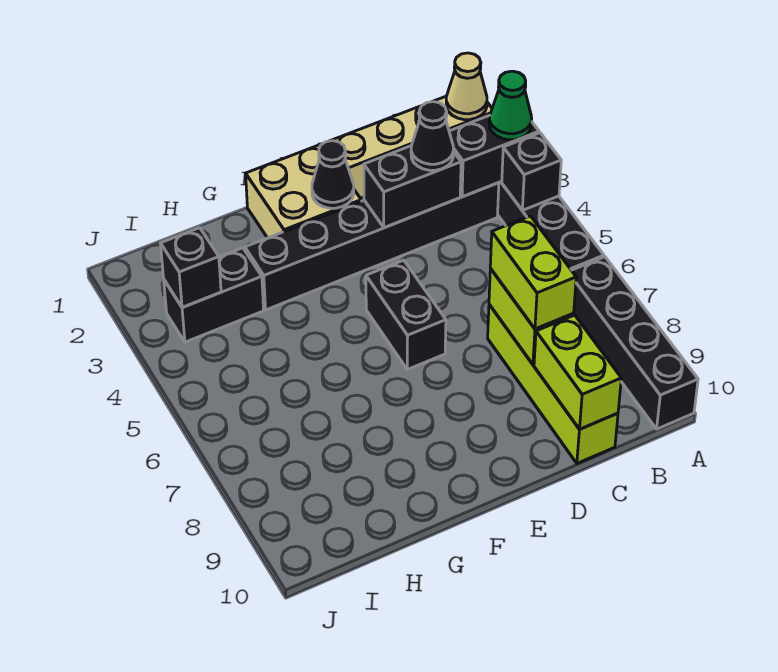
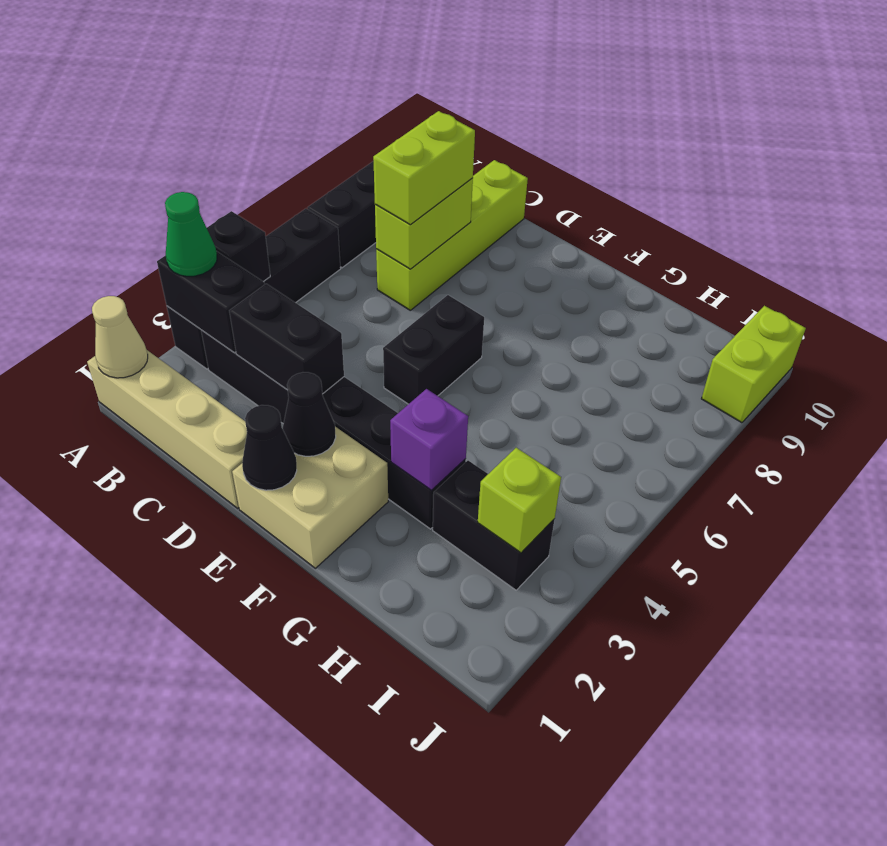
black 1x1 cone [411,102,454,170] -> black 1x1 cone moved to [242,405,297,490]
lime 1x2 brick [534,315,621,429] -> lime 1x2 brick moved to [702,306,806,423]
none -> purple 1x1 brick [390,389,468,490]
black 1x1 brick [161,228,221,308] -> lime 1x1 brick [478,448,561,553]

